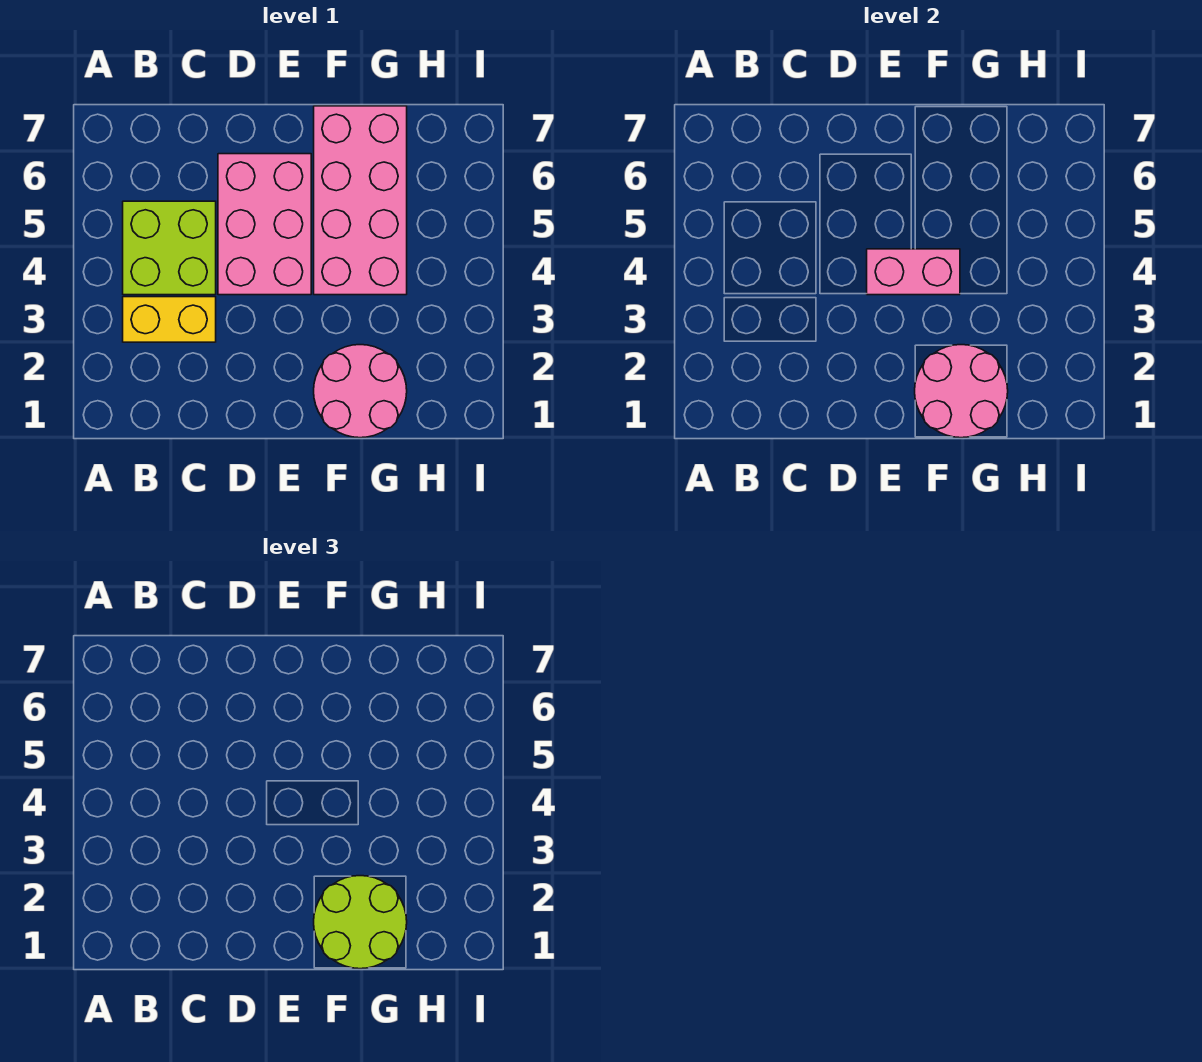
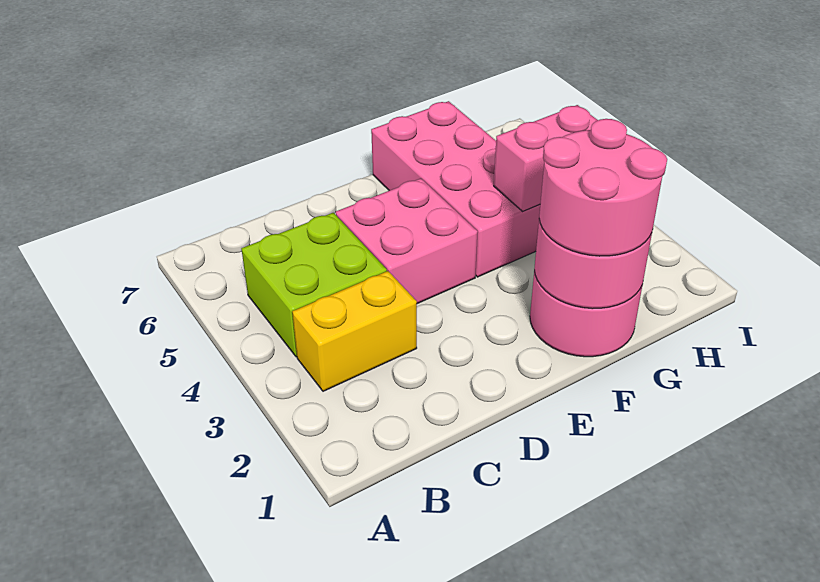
pink 2x3 brick [218,154,311,295] -> pink 2x2 brick [336,179,478,304]
pink 1x2 brick [867,249,960,295] -> pink 1x2 brick moved to [494,105,598,211]
lime 2x2 round brick [314,876,407,969] -> pink 2x2 round brick [539,119,667,256]

